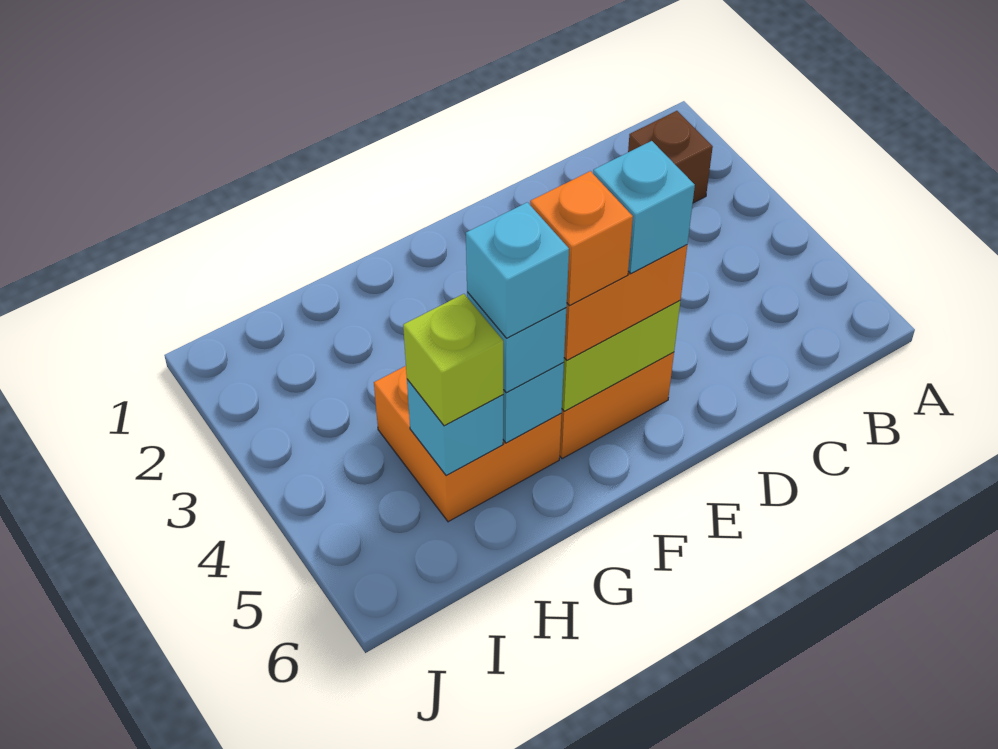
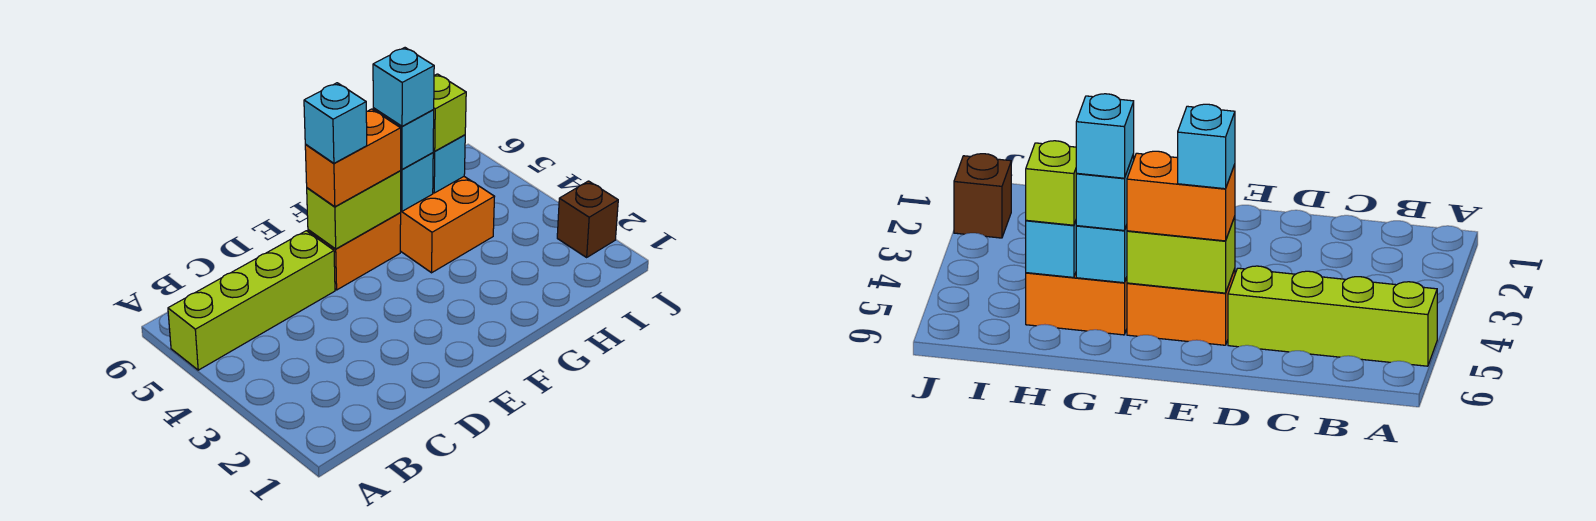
none -> lime 1x4 brick [168,231,335,370]
brown 1x1 brick [628,111,713,203] -> brown 1x1 brick moved to [557,181,618,257]
orange 1x1 brick [530,171,633,306] -> none

